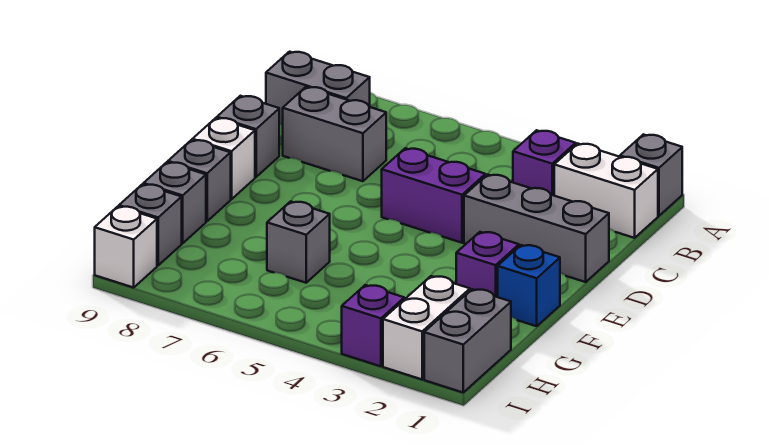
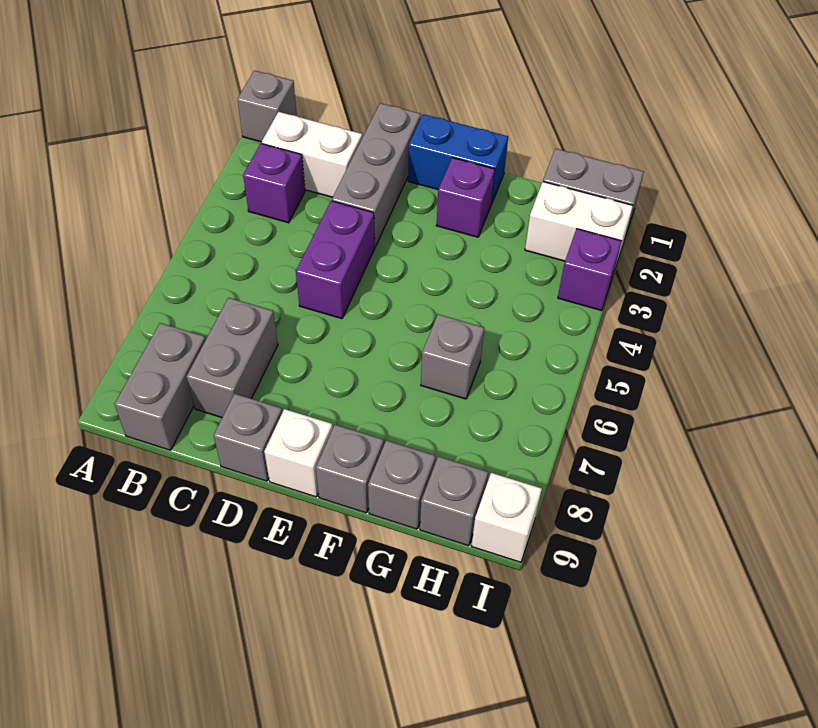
white 1x2 brick [554,143,658,238] -> white 1x2 brick turned to [262,112,362,197]
blue 1x1 brick [498,245,560,326] -> blue 1x2 brick [408,114,508,204]

